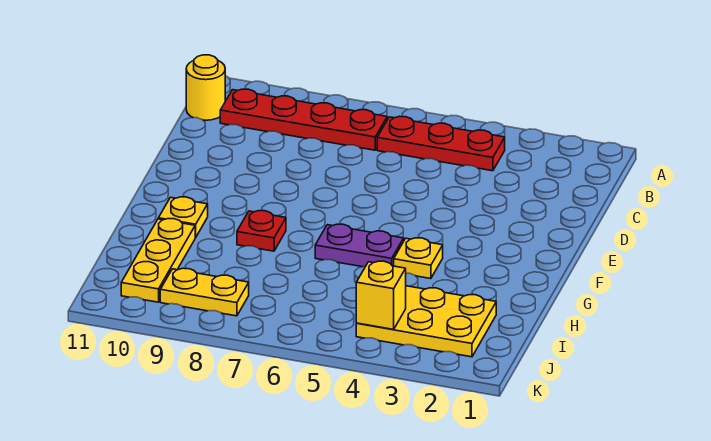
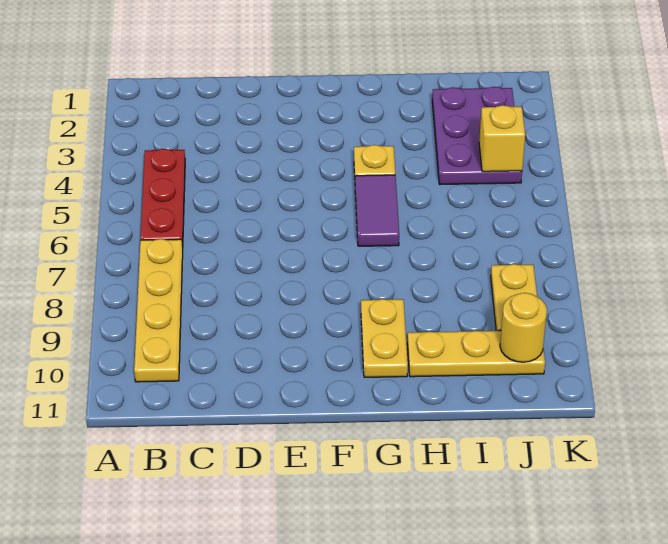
red 1x4 plate [220,89,387,150] -> yellow 1x4 plate [134,239,183,382]
yellow 1x1 round brick [186,55,225,120] -> yellow 1x1 round brick moved to [500,293,547,362]
purple 1x2 plate [315,224,404,267] -> purple 1x2 tile [355,175,399,246]
red 1x1 plate [237,211,286,251] -> none
yellow 1x1 plate [158,197,208,237] -> yellow 1x2 plate [361,299,408,377]
yellow 2x3 plate [356,286,496,357] -> purple 2x3 plate [432,87,522,185]

